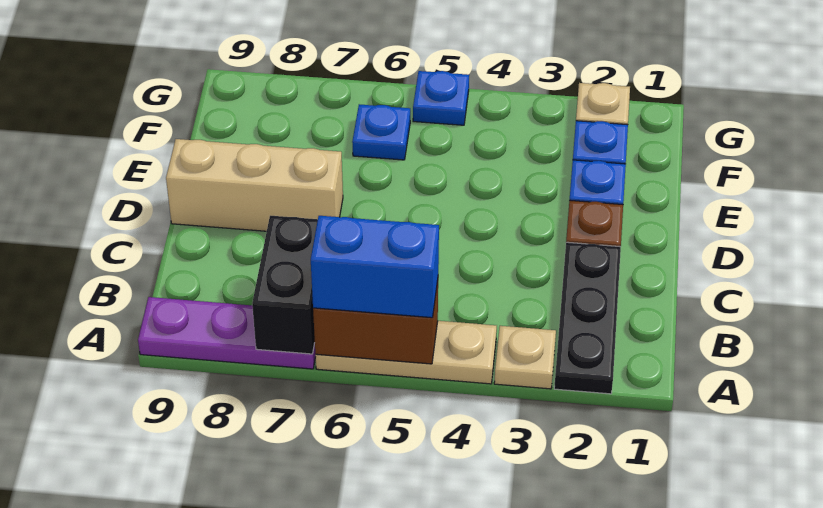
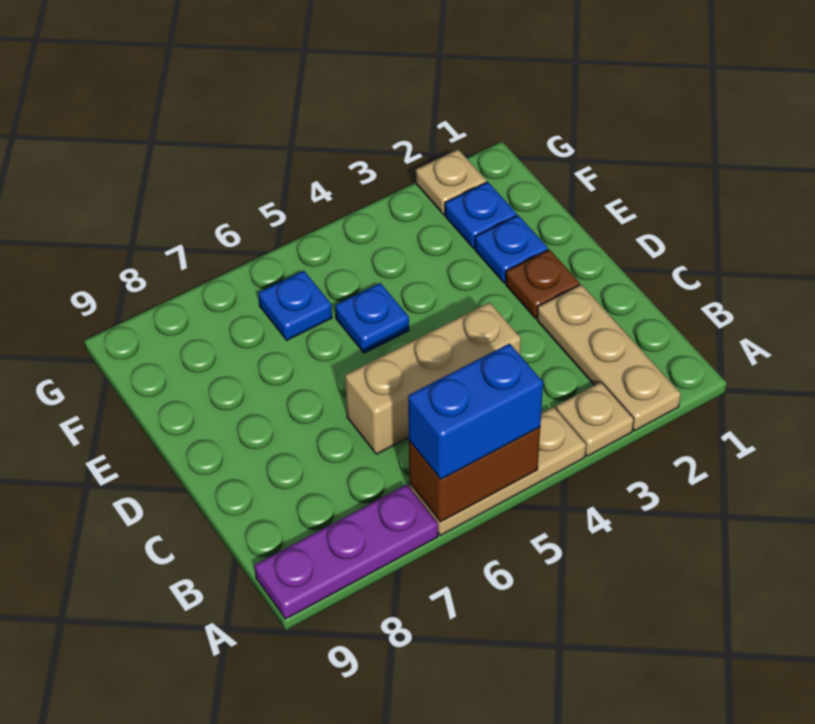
black 1x3 plate [554,242,621,394] -> tan 1x3 plate [537,284,681,431]
black 1x2 brick [252,216,318,354] -> none
tan 1x3 brick [166,139,343,231] -> tan 1x3 brick moved to [345,302,521,454]
blue 1x1 plate [413,71,469,125] -> blue 1x1 plate moved to [335,283,409,353]

